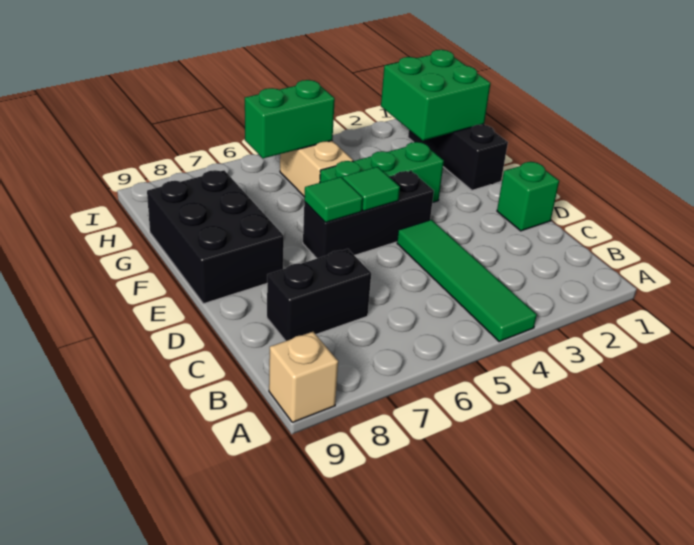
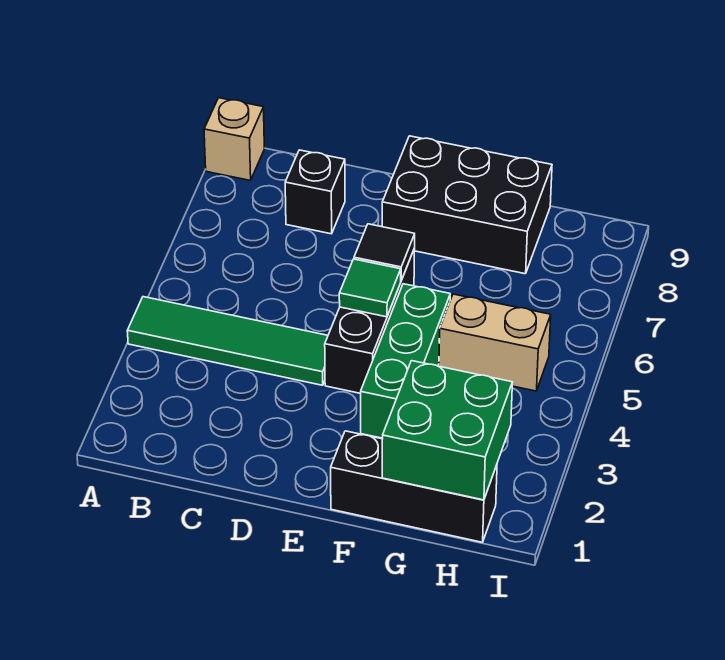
black 1x2 brick [267,249,371,341] -> black 1x1 brick [285,150,345,234]
green 1x1 brick [497,162,559,231] -> none
green 1x1 tile [304,177,363,223] -> black 1x1 tile [354,224,415,280]
green 1x2 brick [245,80,335,158] -> none

